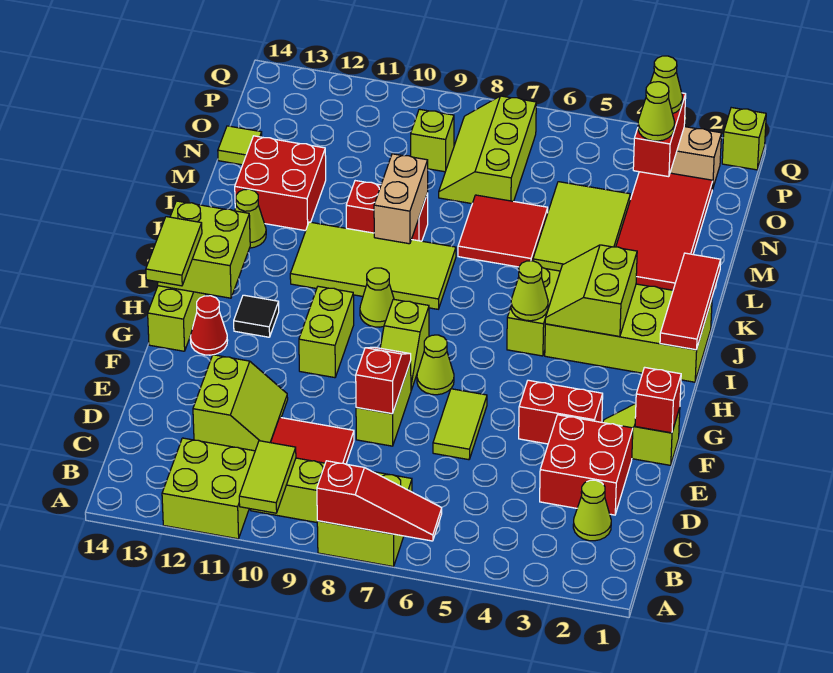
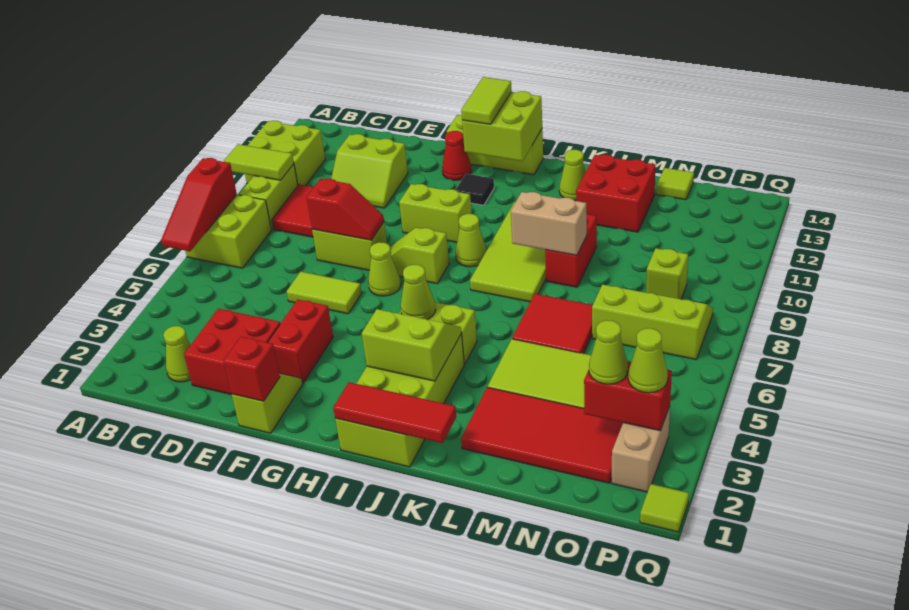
lime 1x2 tile [146,217,202,286] -> lime 1x2 tile turned to [461,77,512,124]
lime 1x1 brick [722,108,766,170] -> lime 1x1 tile [640,484,689,532]

